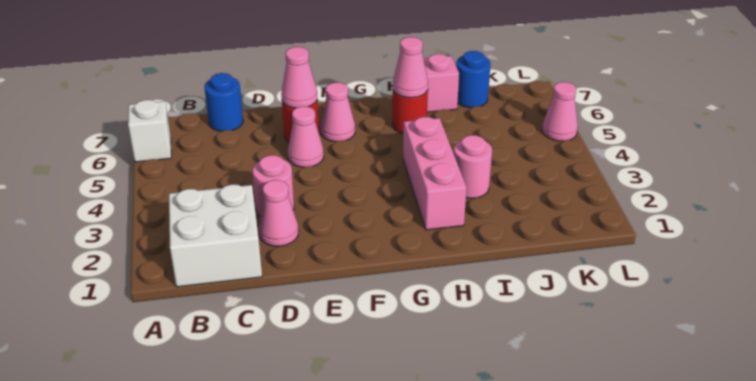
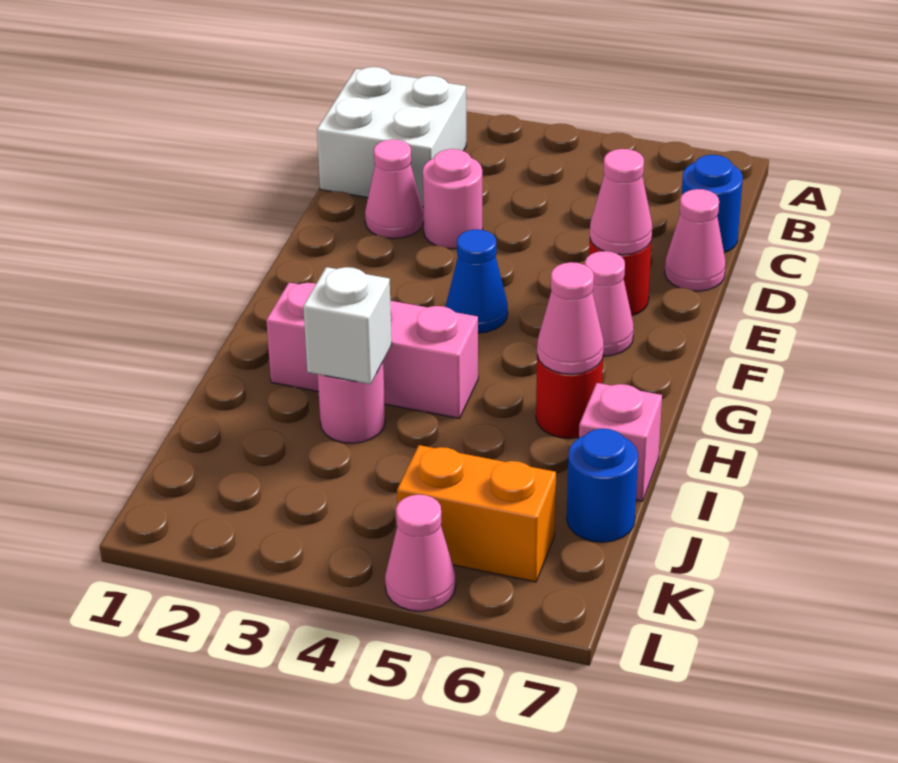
white 1x1 brick [128,100,171,162] -> white 1x1 brick moved to [303,267,392,384]
pink 1x1 cone [288,106,324,167] -> pink 1x1 cone moved to [665,189,726,291]
none -> blue 1x1 cone [446,229,508,333]
none -> orange 1x2 brick [397,445,556,582]

